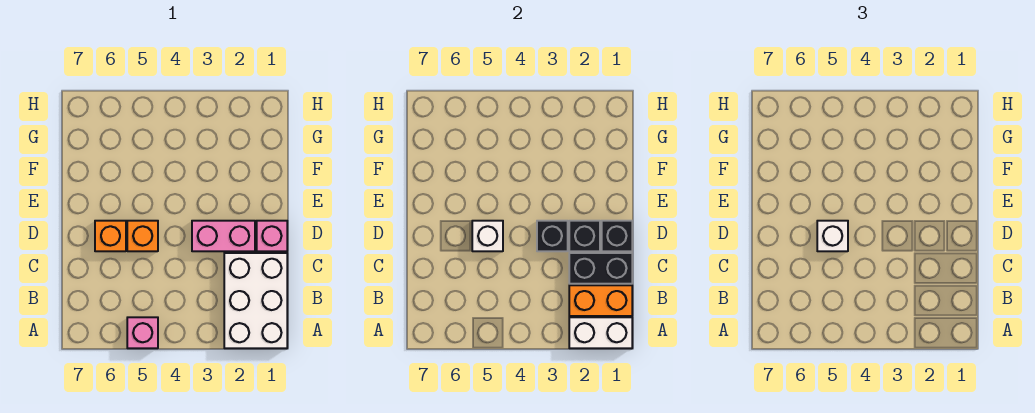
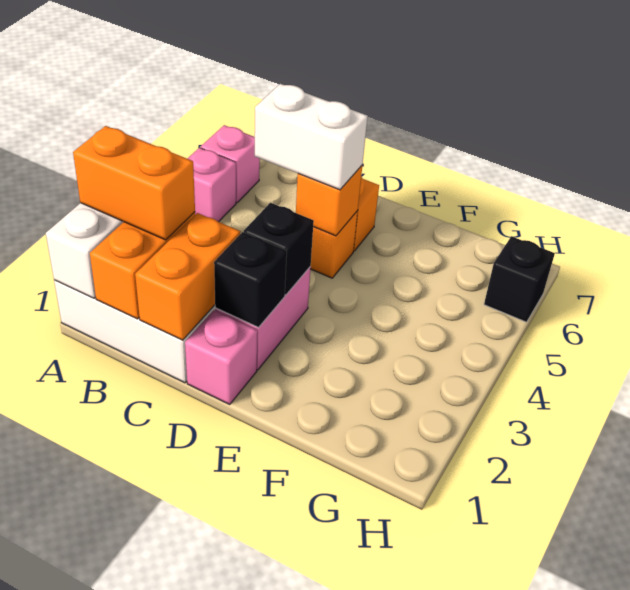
none -> orange 1x2 brick [73,126,195,240]
none -> pink 1x1 brick [201,125,260,203]
black 1x2 brick [569,253,632,284] -> orange 1x2 brick [135,213,240,340]
black 1x1 brick [602,221,632,251] -> black 1x1 brick moved to [484,236,555,322]
white 1x1 brick [472,221,503,251] -> orange 1x1 brick [296,166,362,236]
white 1x1 brick [817,221,848,251] -> white 1x2 brick [255,84,368,190]

